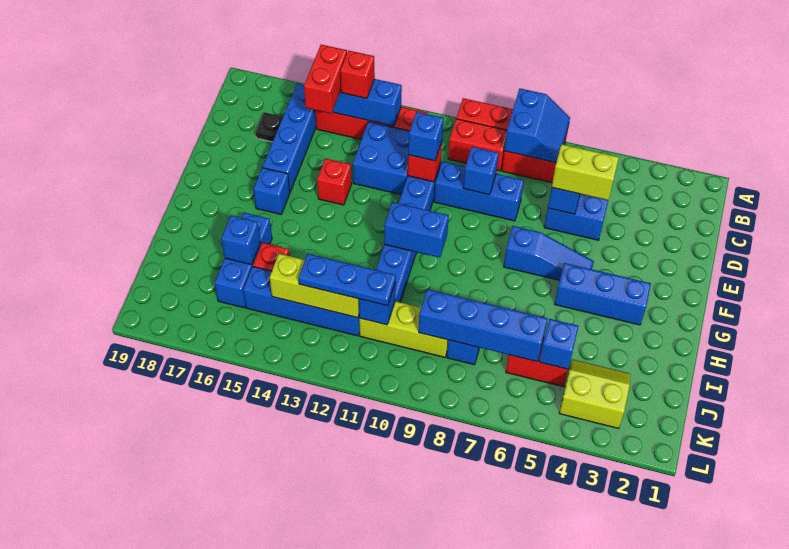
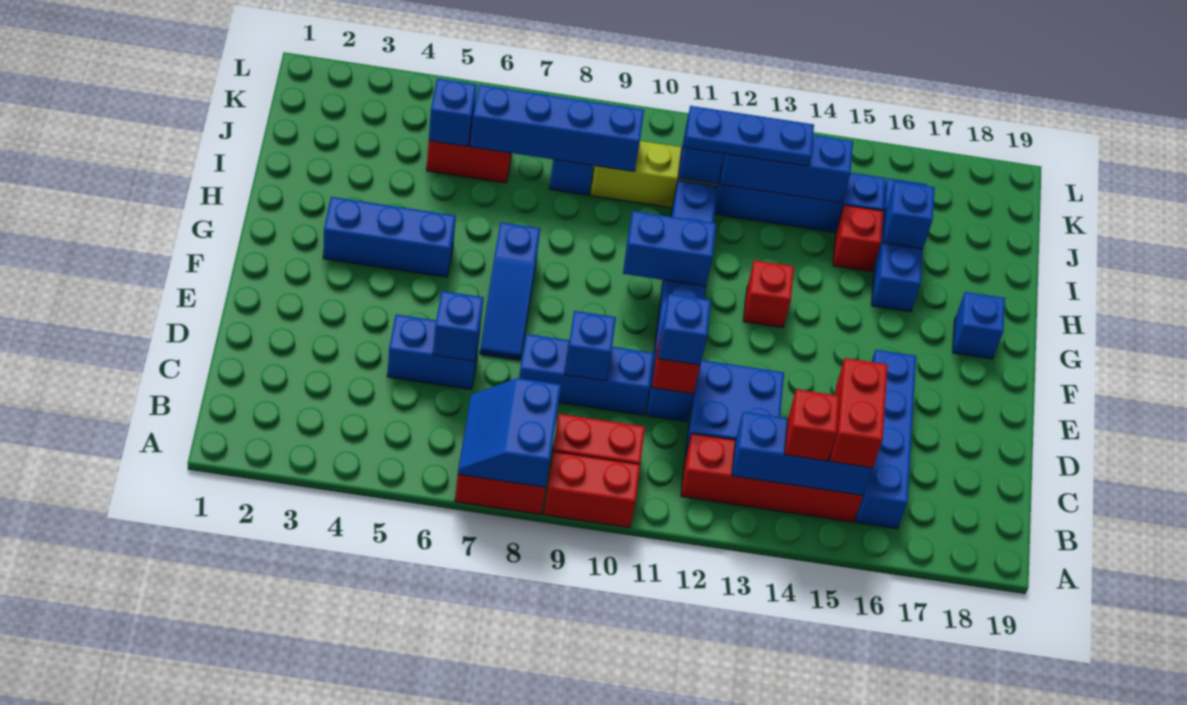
black 1x1 plate [256,112,283,142] -> none
lime 1x2 brick [552,144,619,200] -> none
red 1x1 brick [317,158,352,205] -> red 1x1 brick moved to [744,260,794,328]
blue 1x3 slope [504,226,594,280] -> blue 1x3 slope turned to [480,222,541,360]
blue 1x1 brick [253,168,290,214] -> blue 1x1 brick moved to [953,292,1005,359]
lime 2x2 slope [559,360,631,428] -> none
lime 1x3 brick [270,254,359,318] -> blue 1x3 brick [720,135,853,203]

